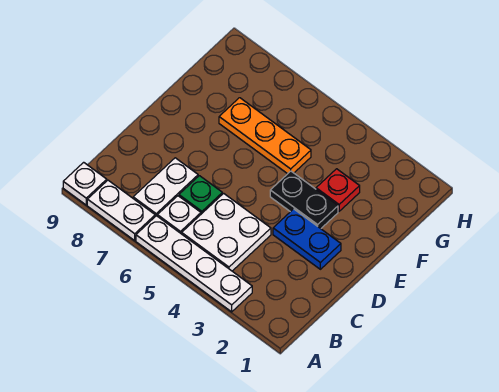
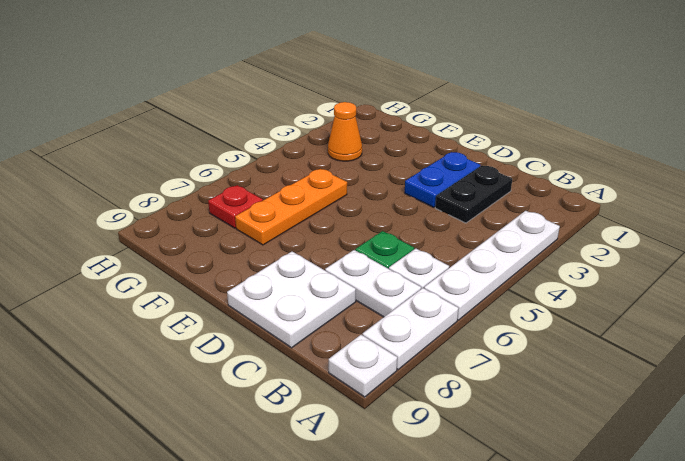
white 2x2 plate [182,193,271,271] -> white 2x2 plate moved to [227,252,356,348]
black 1x2 plate [270,171,338,229] -> black 1x2 plate moved to [435,165,512,223]
red 1x1 plate [316,169,360,211] -> red 1x1 plate moved to [208,185,263,228]
none -> orange 1x1 cone [328,102,362,161]

